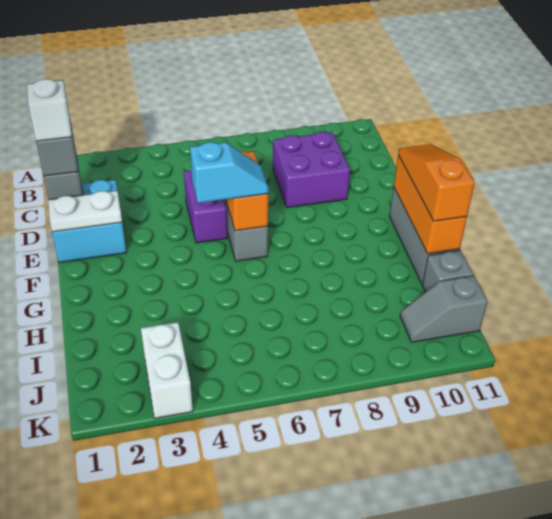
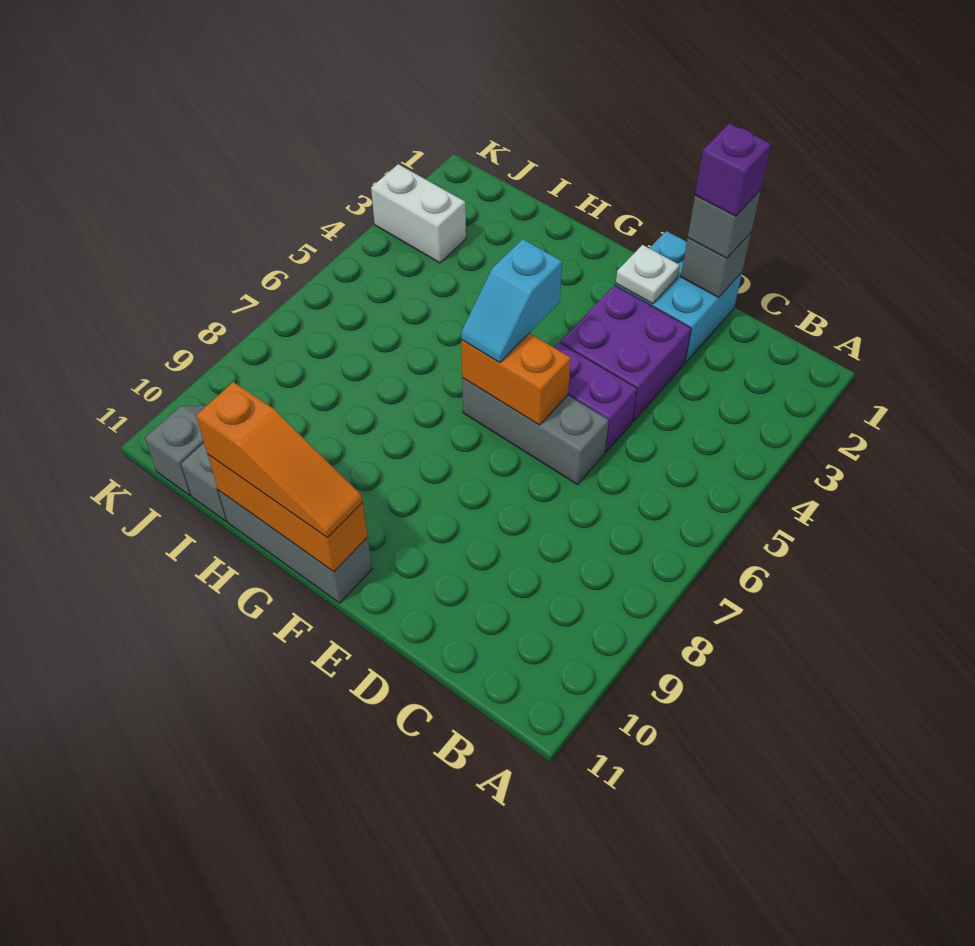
purple 2x2 brick [273,132,350,208] -> purple 2x2 brick moved to [560,285,691,421]
white 1x1 brick [27,79,72,141] -> purple 1x1 brick [695,123,771,216]
white 1x2 plate [48,191,122,232] -> white 1x1 plate [616,245,680,304]

